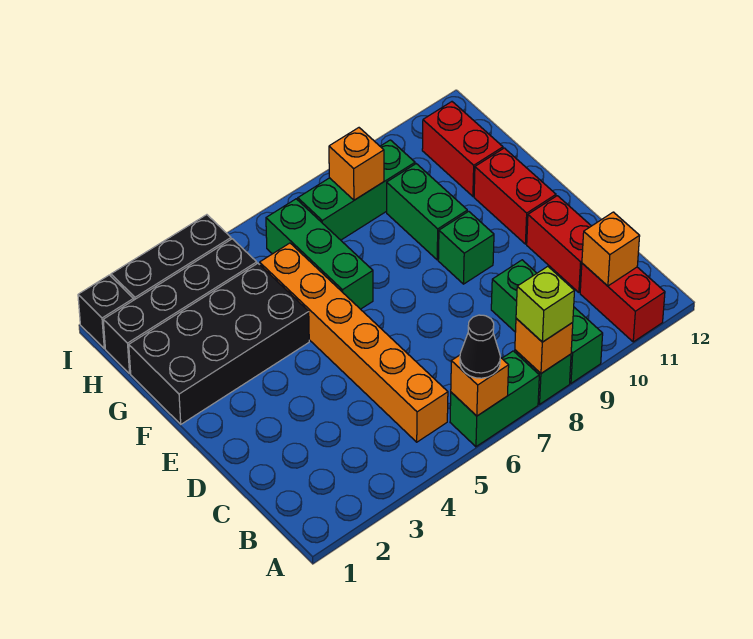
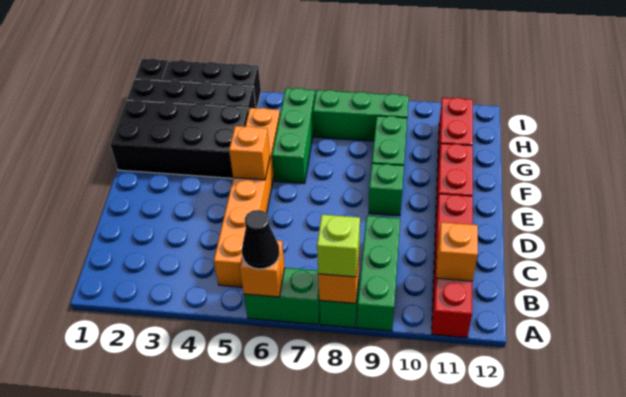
orange 1x1 brick [329,128,384,200] -> orange 1x1 brick moved to [229,126,270,180]

